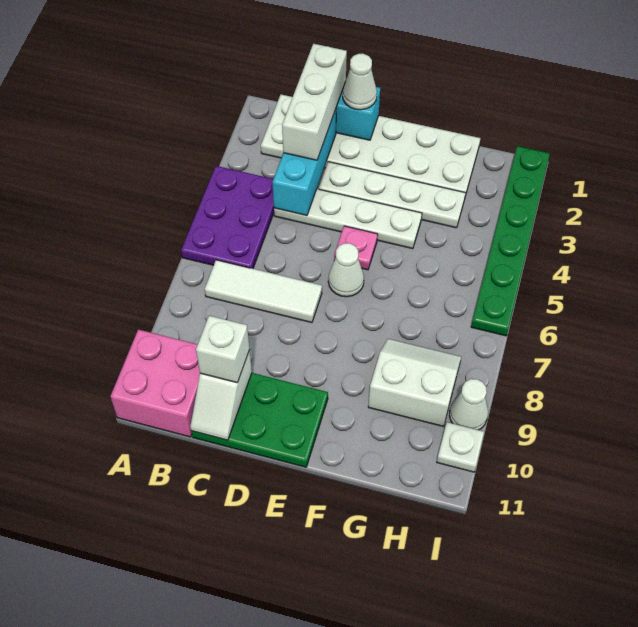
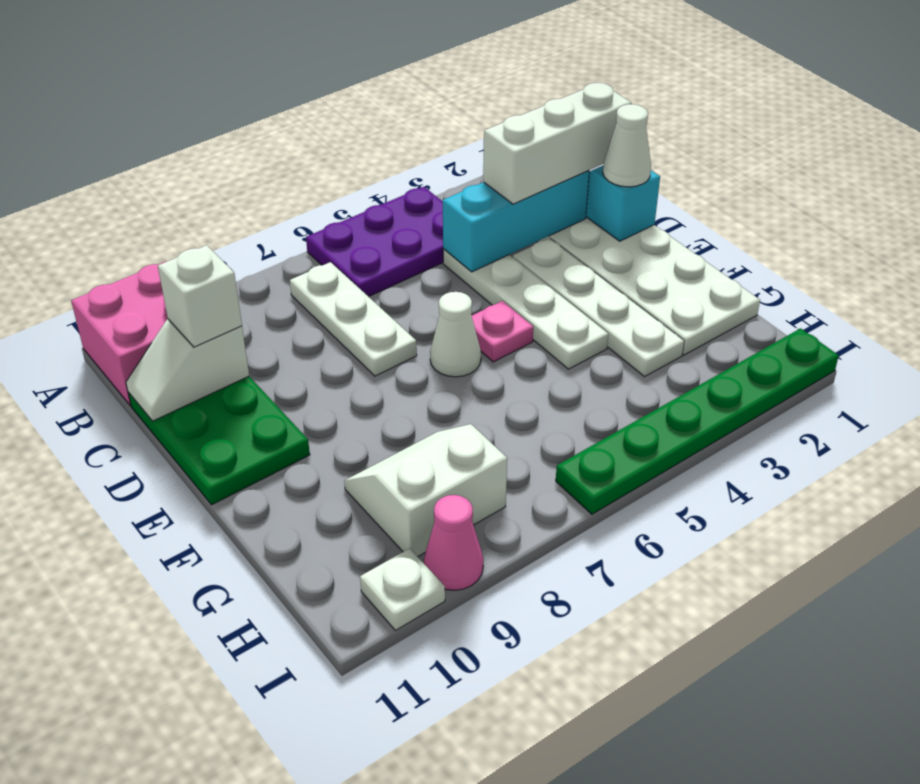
white 1x3 tile [205,260,322,323] -> white 1x3 plate [290,262,417,376]
white 2x2 slope [368,339,461,426] -> white 2x2 slope turned to [344,424,507,557]
white 1x1 cone [449,379,488,430] -> pink 1x1 cone [424,495,483,590]

